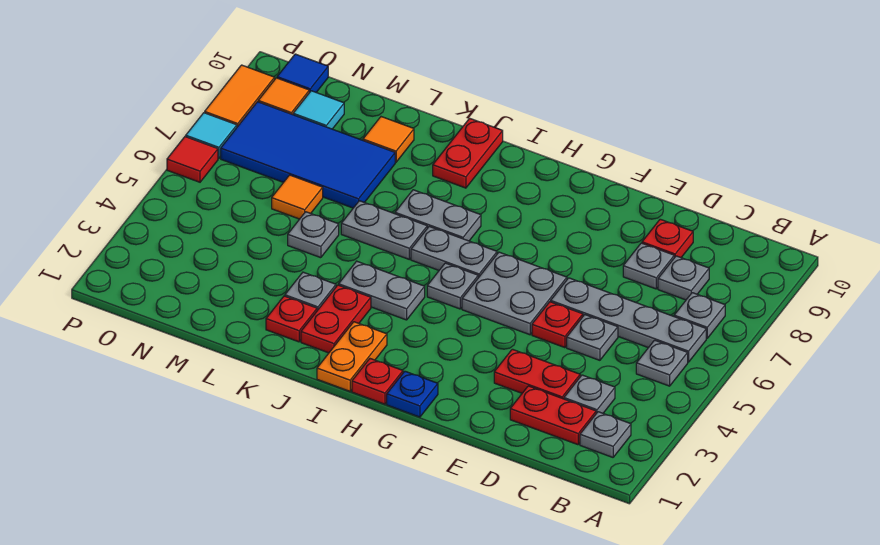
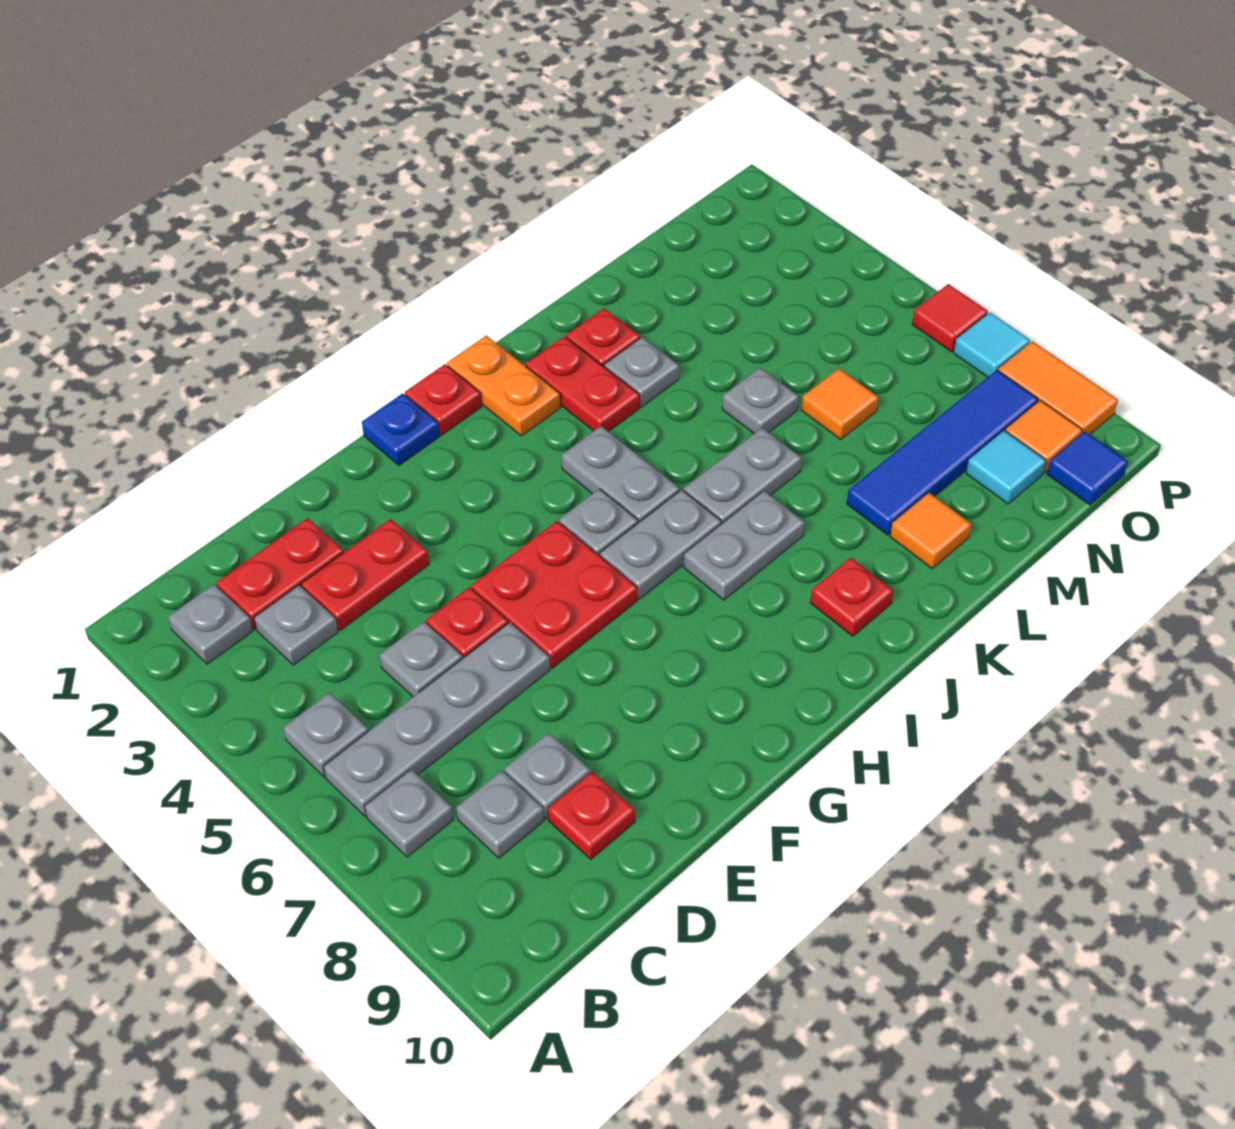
grey 2x2 plate [462,252,567,335] -> red 2x2 plate [471,521,637,668]
grey 1x2 plate [339,261,425,320] -> grey 1x2 plate turned to [562,426,680,523]
red 1x2 plate [433,118,503,188] -> red 1x1 plate [811,558,893,636]
blue 2x4 tile [221,102,395,208] -> blue 1x4 tile [847,370,1038,535]

